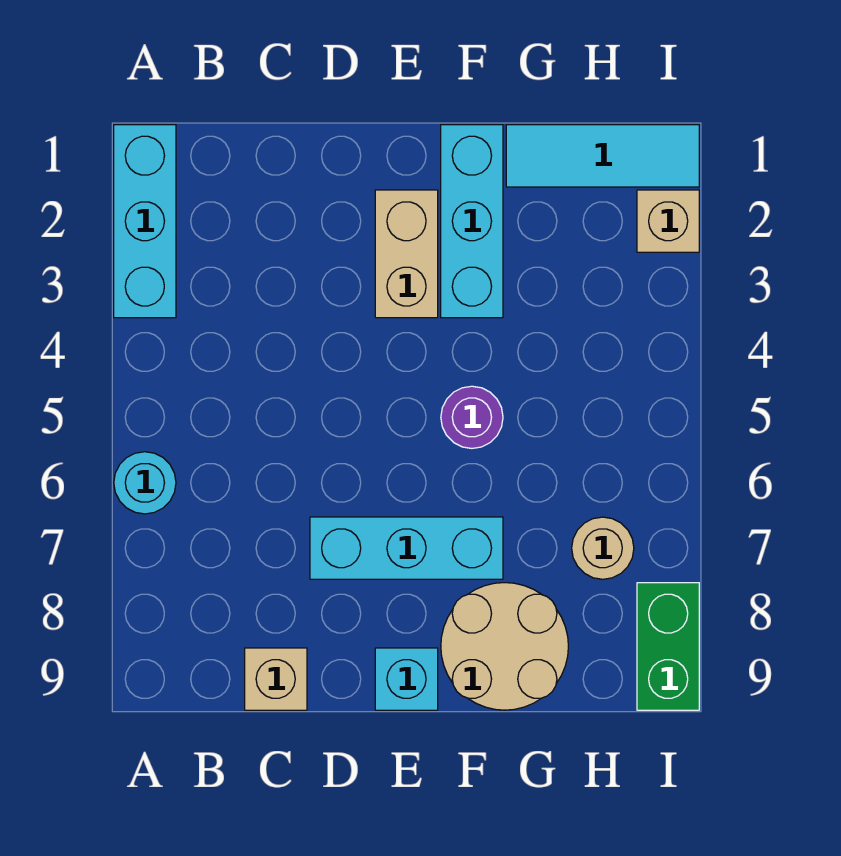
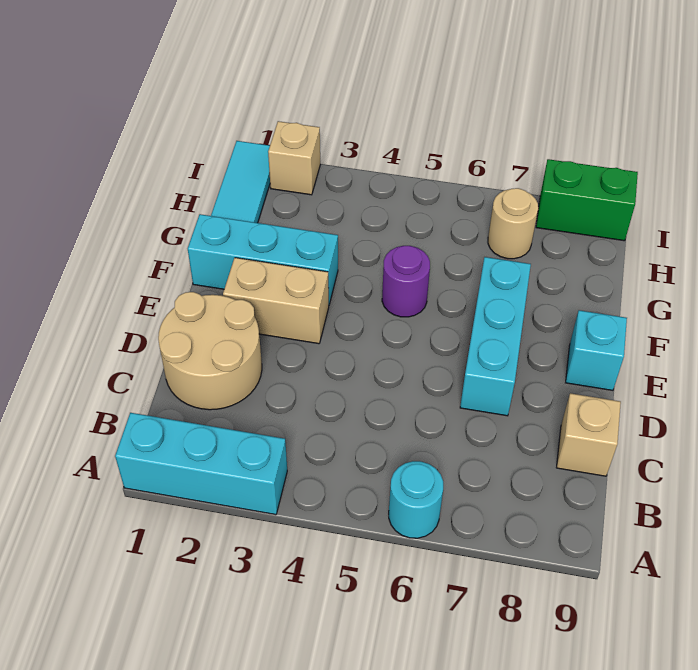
tan 2x2 round brick [441,583,568,710] -> tan 2x2 round brick moved to [158,292,262,410]

